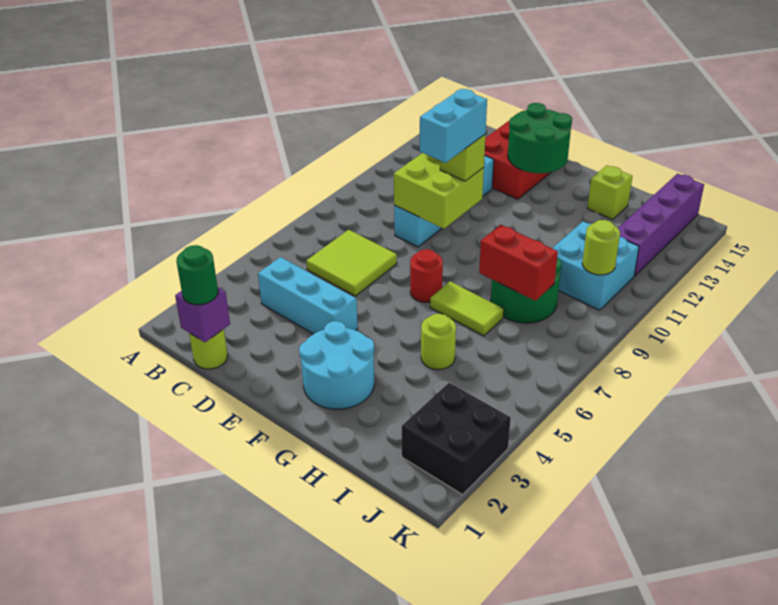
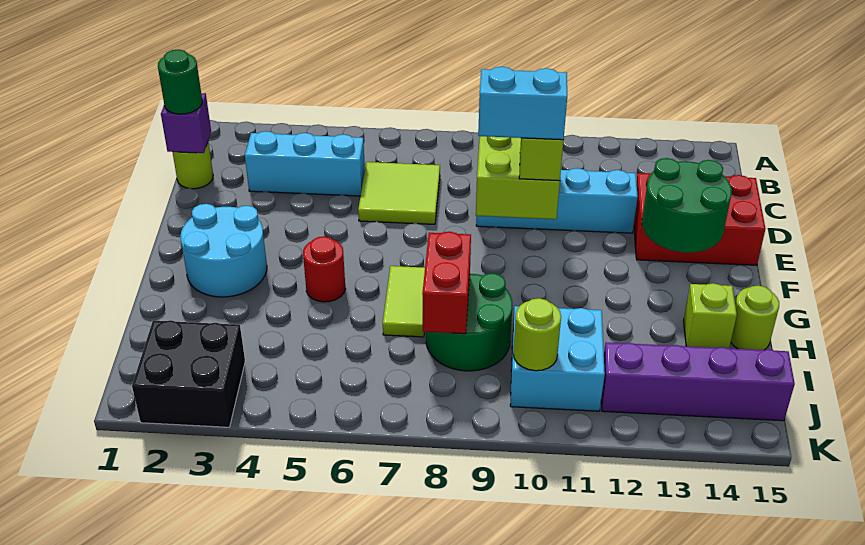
cyan 1x3 brick [258,257,358,334] -> cyan 1x3 brick turned to [245,131,365,196]
red 1x1 round brick [410,249,443,303] -> red 1x1 round brick moved to [303,236,345,302]
lime 1x1 round brick [421,314,456,370] -> lime 1x1 round brick moved to [731,285,779,350]

